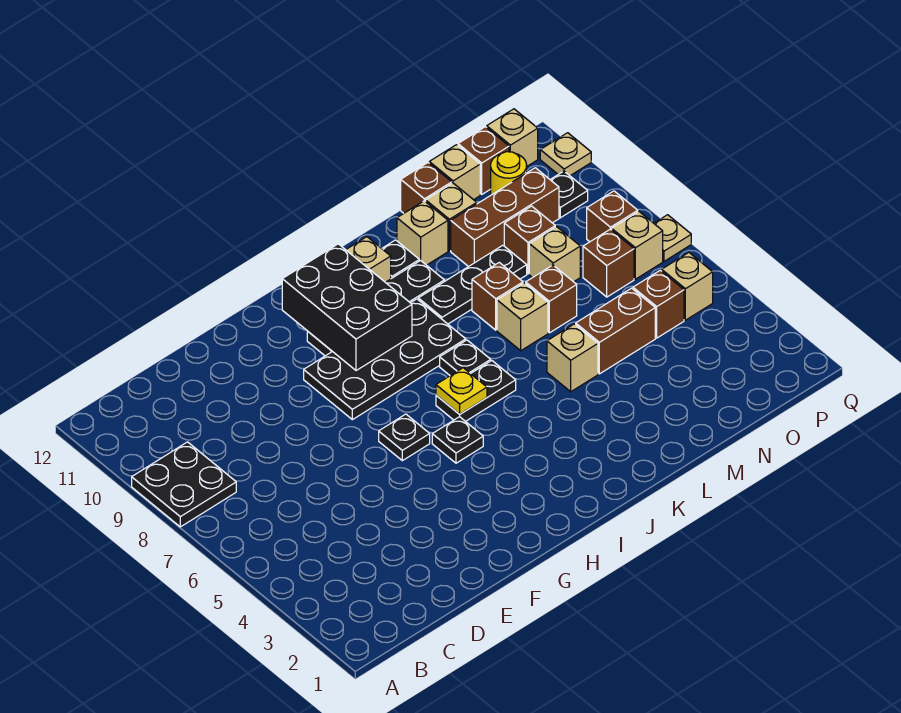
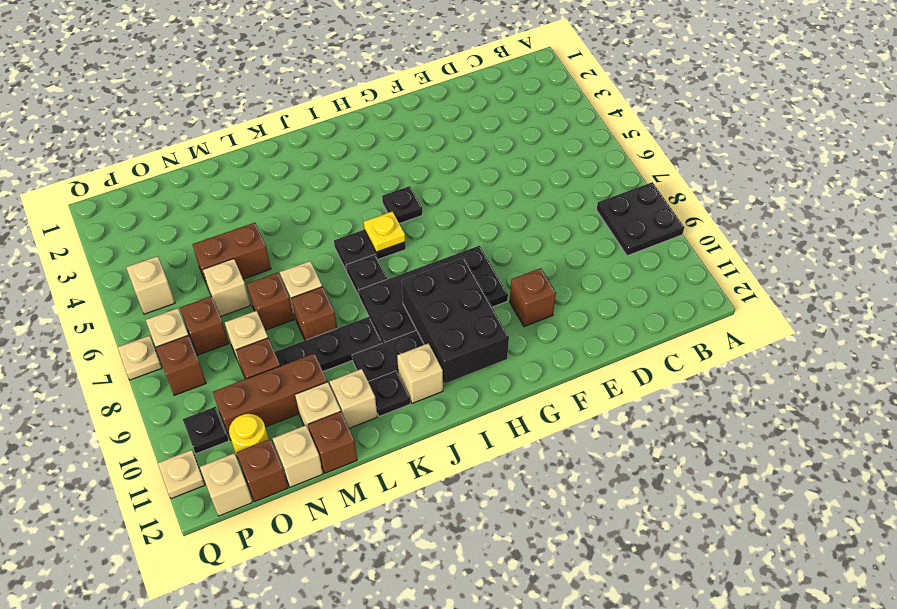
black 1x1 plate [379,414,430,461] -> none
tan 1x1 brick [547,324,598,392] -> tan 1x1 brick moved to [203,259,250,317]
brown 1x1 brick [633,270,684,338] -> brown 1x1 brick moved to [510,268,556,327]

